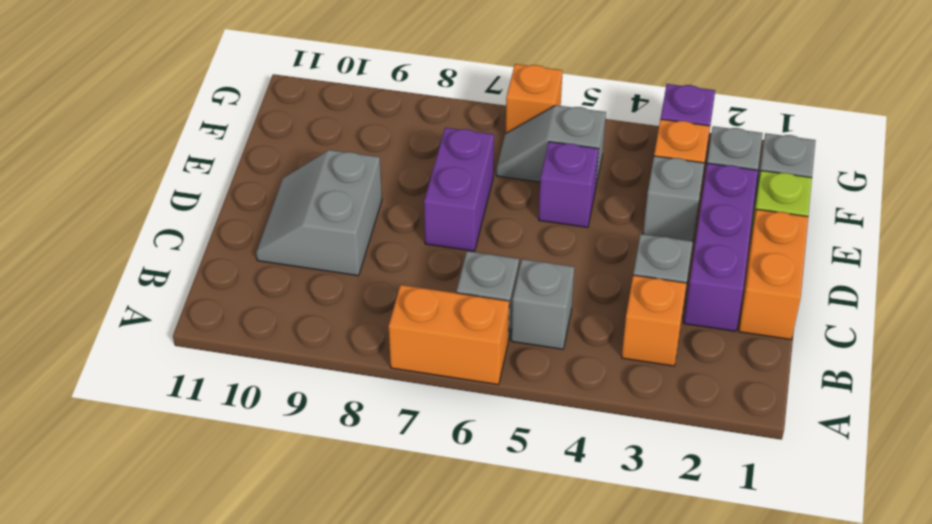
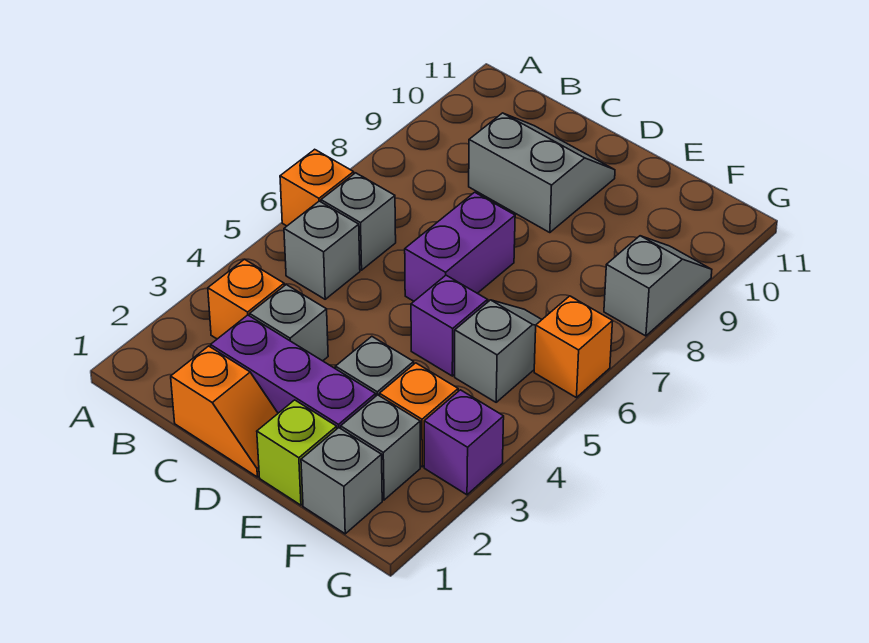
orange 1x2 brick [389,285,509,385] -> orange 1x1 brick [280,149,354,226]
orange 1x2 brick [739,209,808,339] -> orange 1x2 slope [171,346,278,477]
purple 1x2 brick [424,128,494,251] -> purple 1x2 brick turned to [405,192,515,301]
none -> grey 1x2 slope [604,236,712,336]

